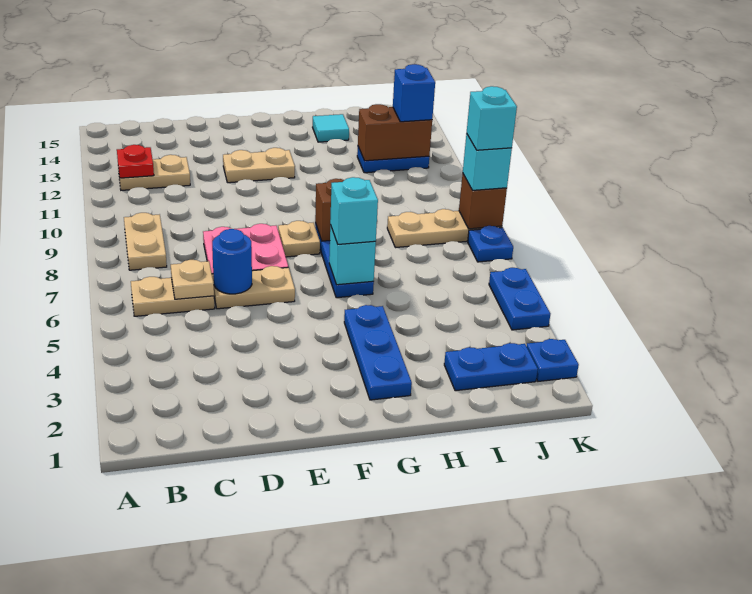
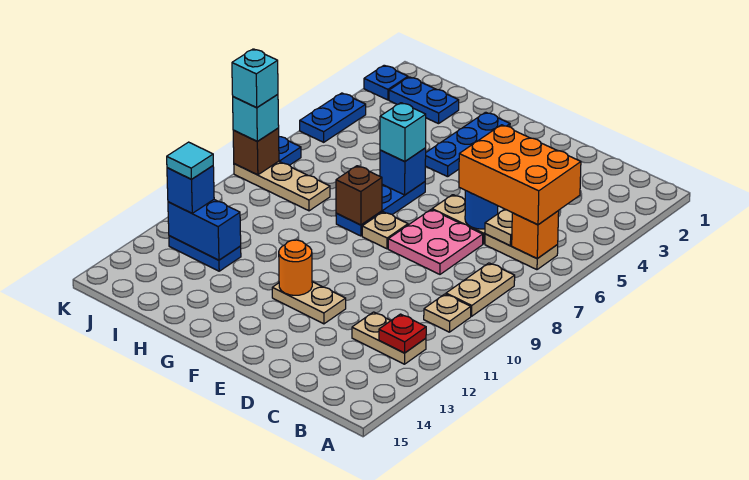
none -> orange 2x3 brick [459,125,581,225]
none -> orange 1x1 brick [512,211,559,259]
none -> tan 1x1 plate [424,294,471,332]
none -> orange 1x1 round brick [279,240,312,295]
cyan 1x1 brick [329,225,376,285] -> blue 1x1 brick [380,148,426,195]
cyan 1x1 tile [313,114,349,142] -> cyan 1x1 tile moved to [167,142,213,179]
brown 1x2 brick [358,104,432,161] -> blue 1x2 brick [168,200,241,260]

